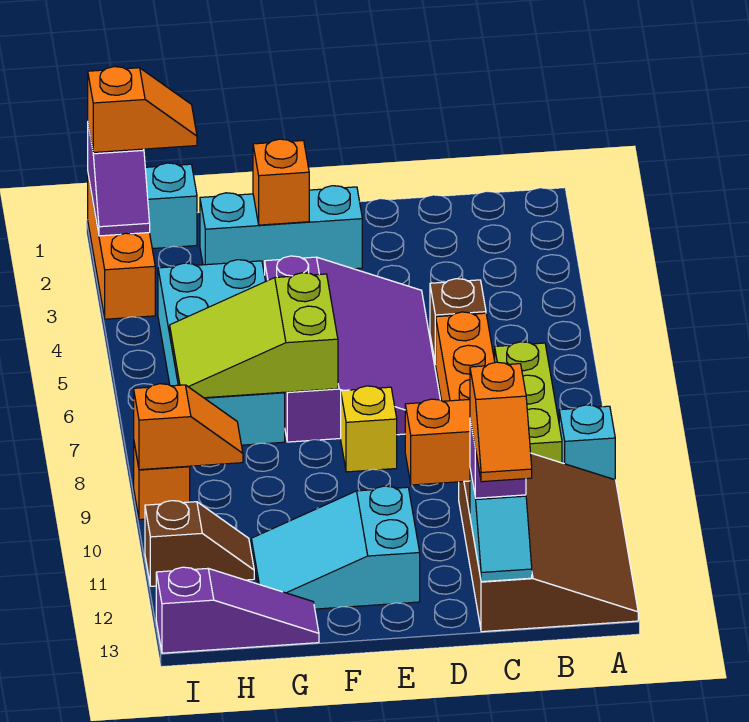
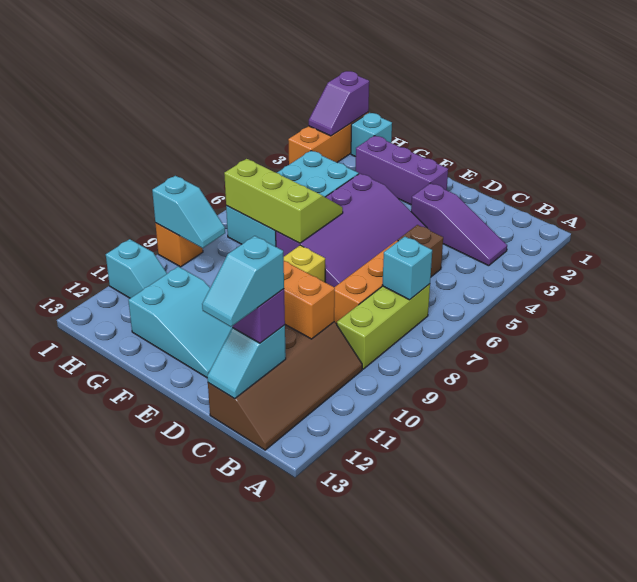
cyan 1x1 brick [559,405,615,480] -> cyan 1x1 brick moved to [382,237,432,300]
brown 3x4 slope [459,453,638,632] -> brown 2x4 slope [208,322,362,450]
orange 1x2 slope [470,362,532,482] -> cyan 1x2 slope [202,236,284,327]
cyan 1x3 brick [200,186,362,274] -> purple 1x3 brick [356,136,448,205]
cyan 2x3 slope [251,486,420,609] -> cyan 2x3 slope turned to [128,266,232,378]
orange 1x1 brick [253,139,309,225] -> none
lime 2x3 slope [170,273,338,398] -> lime 2x3 slope turned to [224,159,343,243]
purple 1x3 slope [156,567,319,653] -> purple 1x3 slope moved to [411,183,507,266]
orange 1x2 slope [88,67,197,152] -> none
orange 1x2 slope [134,384,243,470] -> cyan 1x2 slope [152,176,225,248]
brown 1x2 slope [145,501,254,586] -> cyan 1x2 slope [106,239,167,298]

